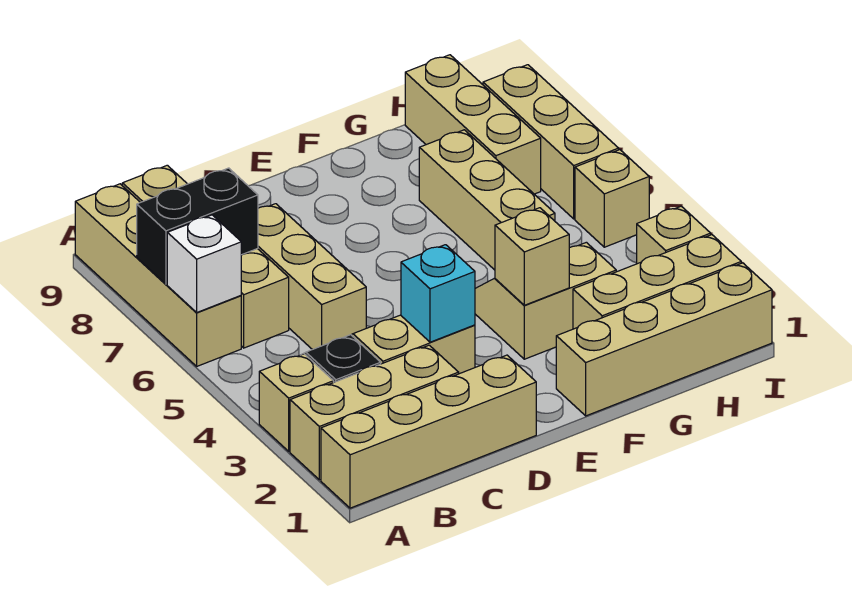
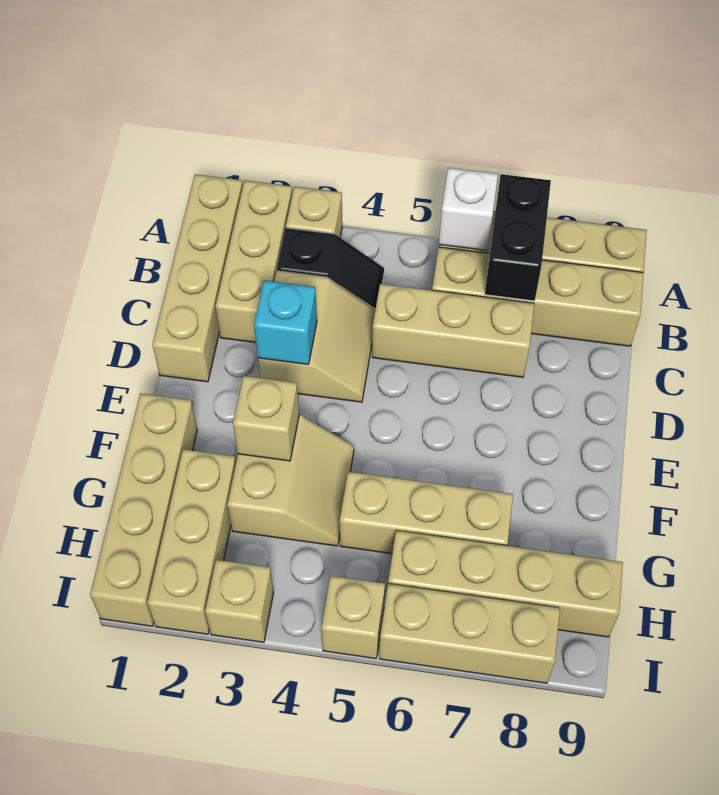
tan 1x3 brick [405,55,541,194] -> tan 1x4 brick [388,531,623,637]

